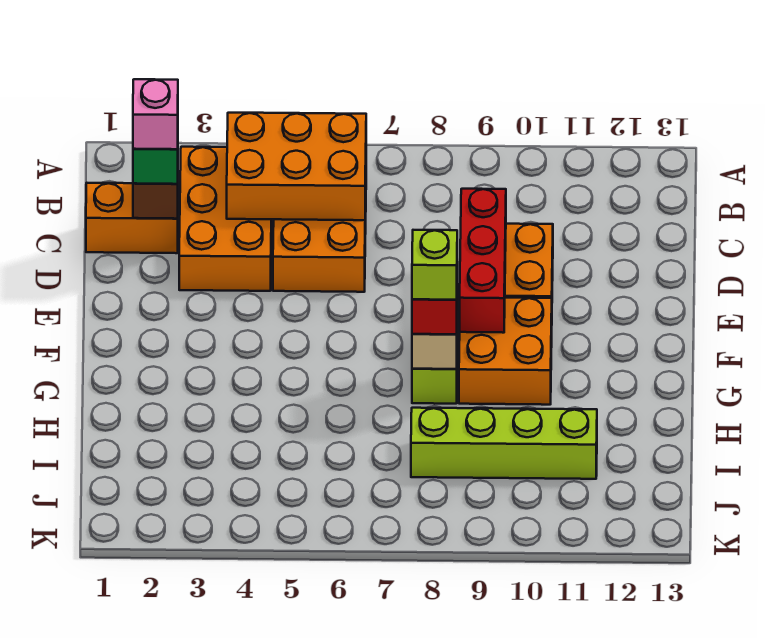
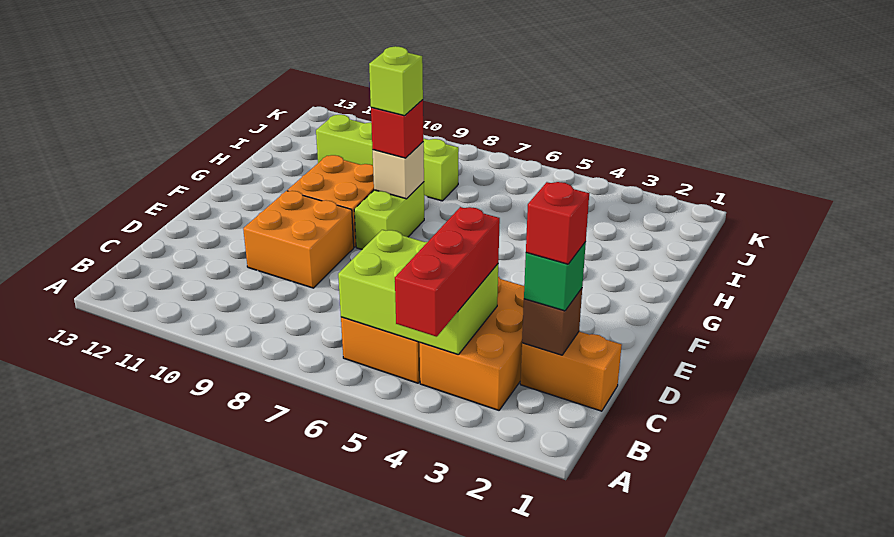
orange 2x3 brick [227,113,366,220] -> lime 2x3 brick [338,230,498,355]
pink 1x1 brick [133,79,178,149] -> red 1x1 brick [526,182,589,264]
red 1x3 brick [460,189,506,333] -> red 1x3 brick moved to [395,207,500,337]

